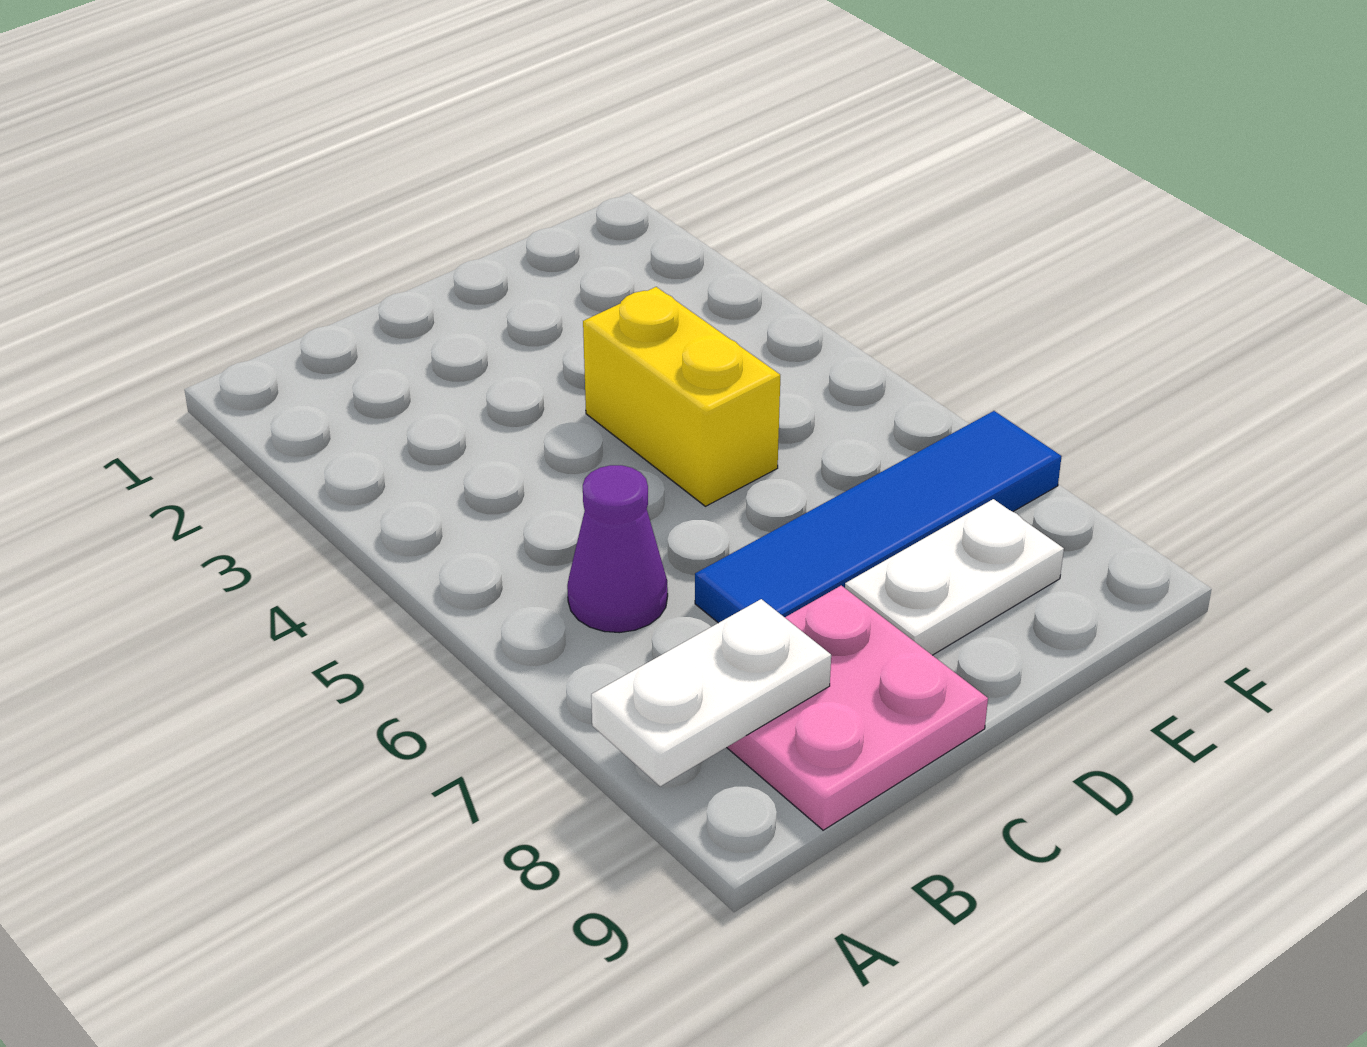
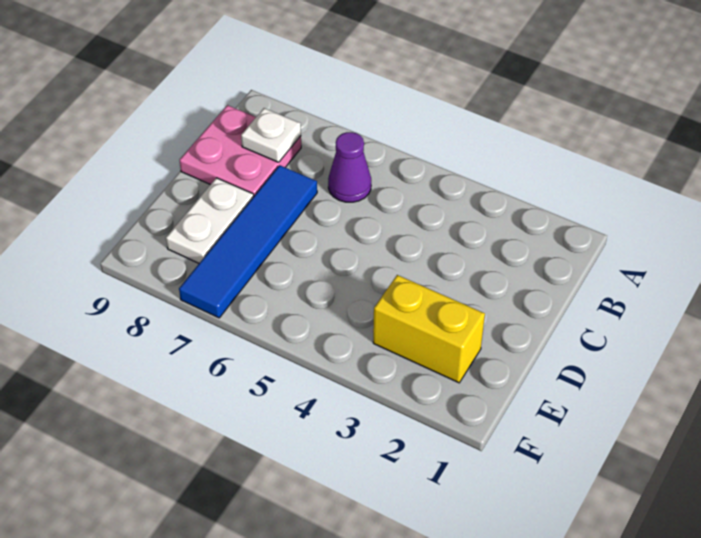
white 1x2 plate [591,599,831,787] -> white 1x1 plate [241,108,301,162]
yellow 1x2 brick [583,287,780,506] -> yellow 1x2 brick moved to [373,275,485,383]

